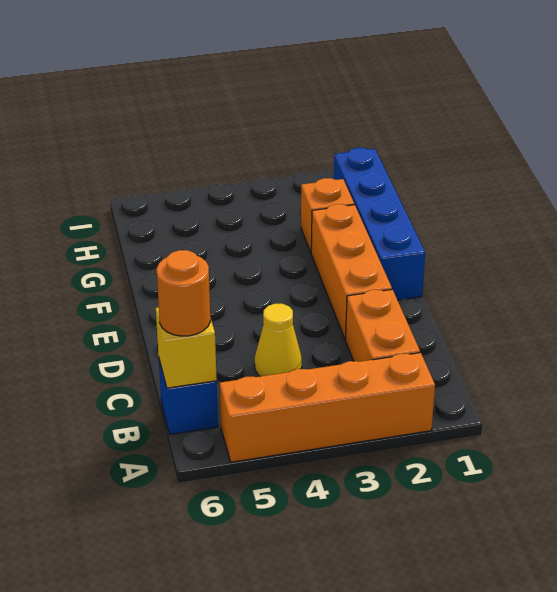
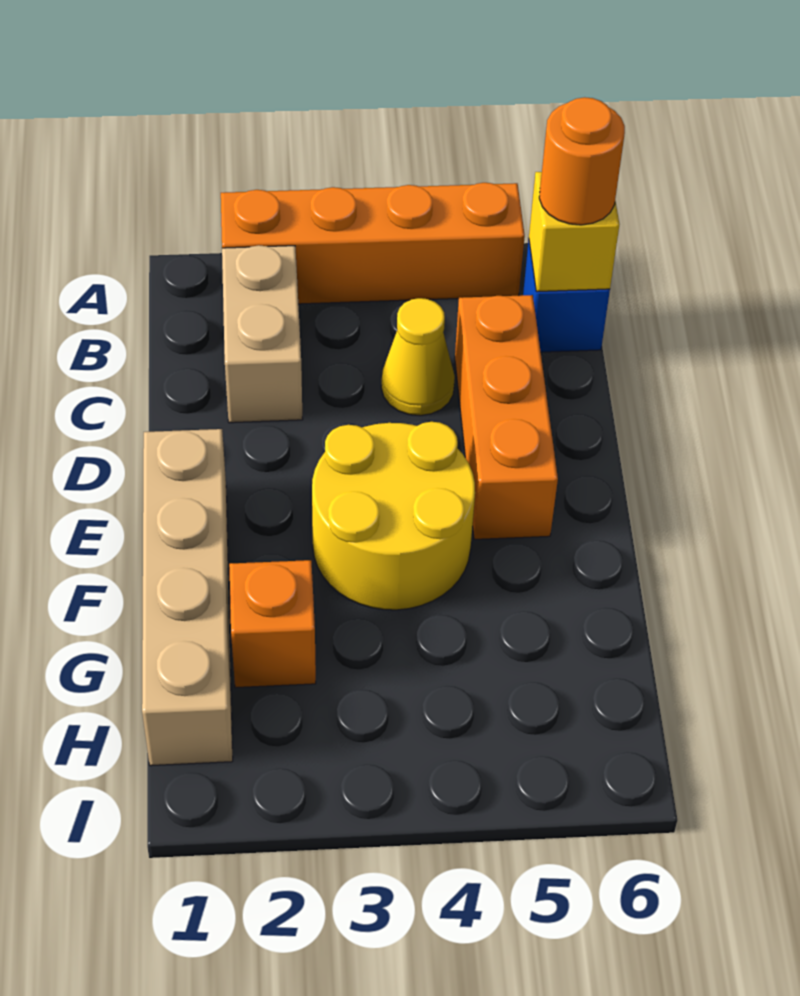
orange 1x2 brick [346,289,420,362] -> tan 1x2 brick [222,245,303,423]
orange 1x3 brick [311,204,392,339] -> orange 1x3 brick moved to [455,295,558,539]
blue 1x4 brick [334,148,425,300] -> tan 1x4 brick [142,429,233,766]
none -> yellow 2x2 round brick [312,422,475,610]

